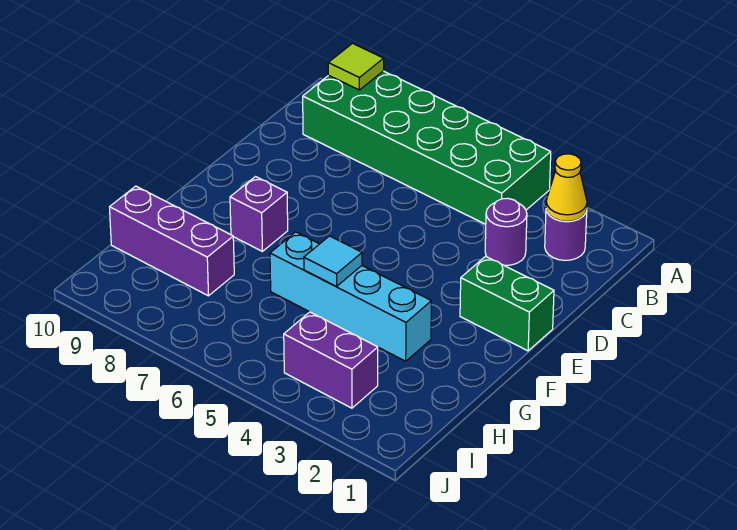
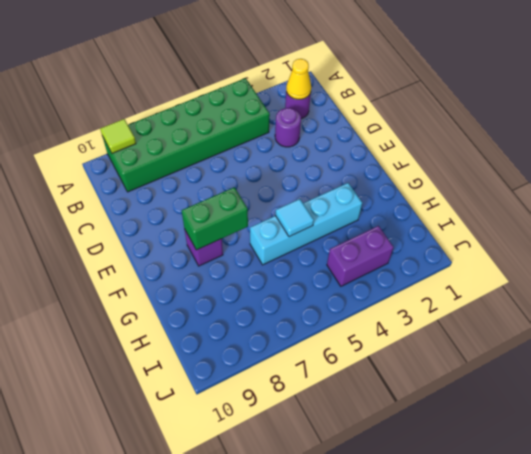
green 1x2 brick [460,256,554,351] -> green 1x2 brick moved to [182,187,248,250]
purple 1x3 brick [110,186,234,296] -> none

